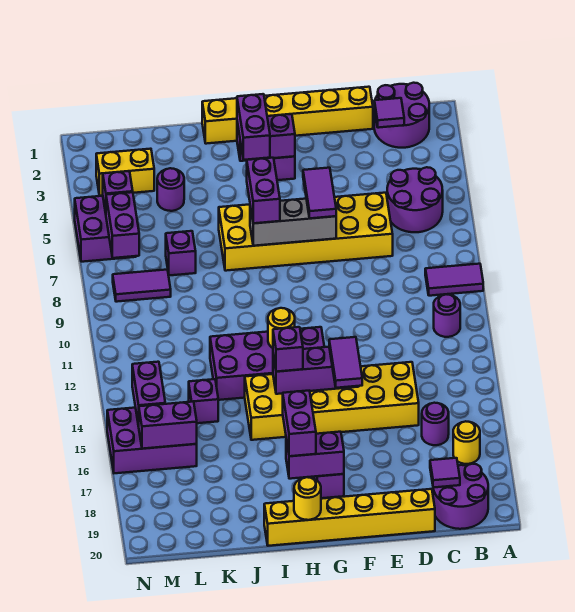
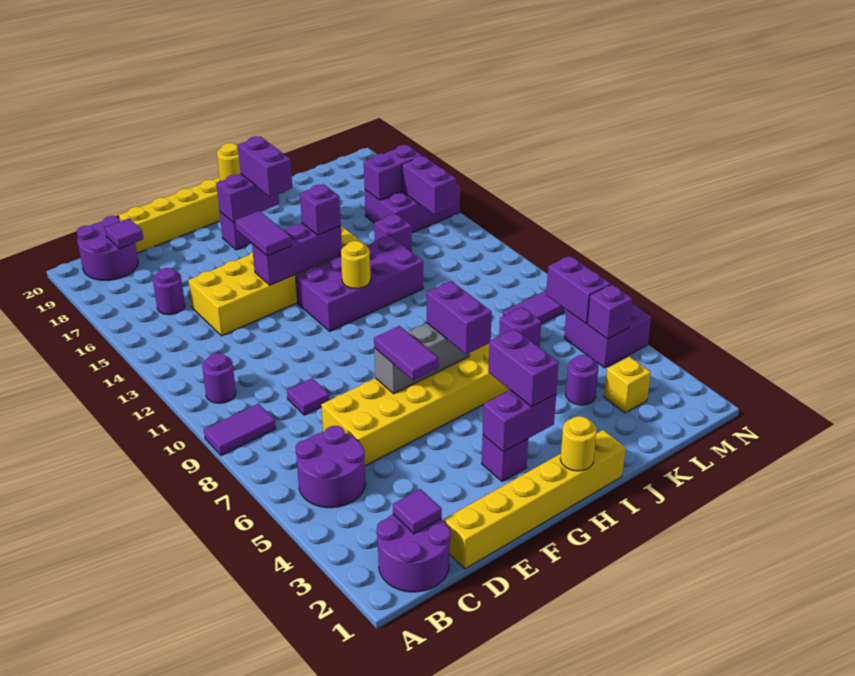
yellow 1x1 round brick [453,421,480,464] -> yellow 1x1 round brick moved to [560,416,597,471]
none -> purple 1x1 tile [287,378,329,415]
yellow 1x2 brick [96,149,154,196] -> yellow 1x1 brick [604,357,651,413]

